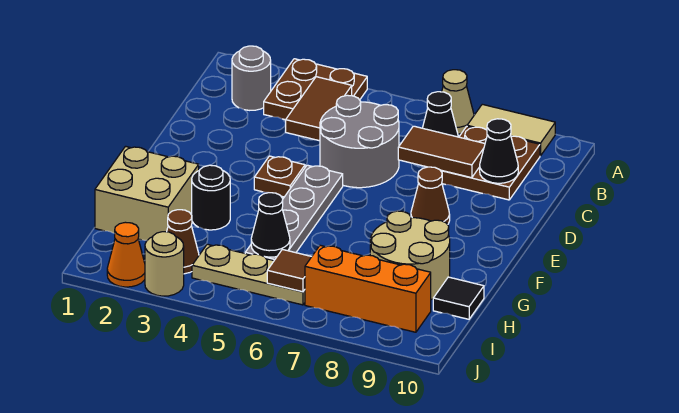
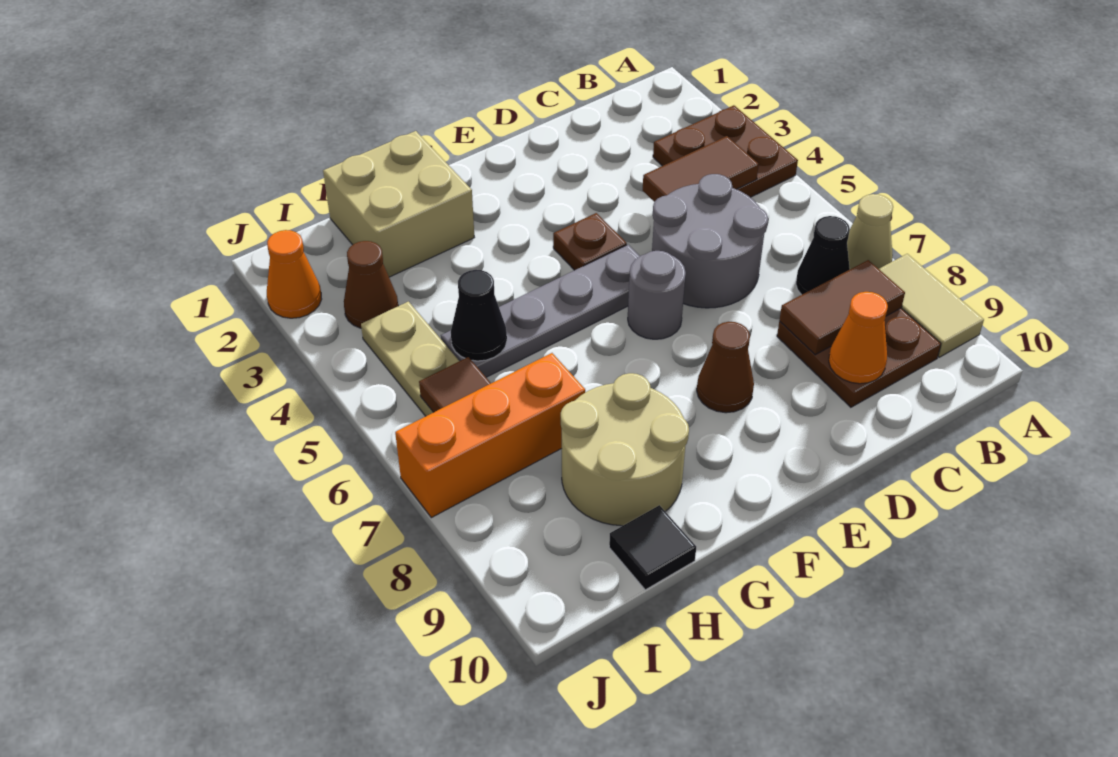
grey 1x1 round brick [232,46,271,110] -> grey 1x1 round brick moved to [628,251,686,339]
brown 1x2 tile [398,126,485,178] -> brown 1x2 tile turned to [779,260,905,355]
black 1x1 cone [480,119,518,183] -> orange 1x1 cone [829,292,888,384]
black 1x1 round brick [192,165,230,230] -> none
orange 1x3 brick [305,245,431,332] -> orange 1x3 brick turned to [395,353,585,518]
tan 1x1 round brick [145,232,184,296] -> none

